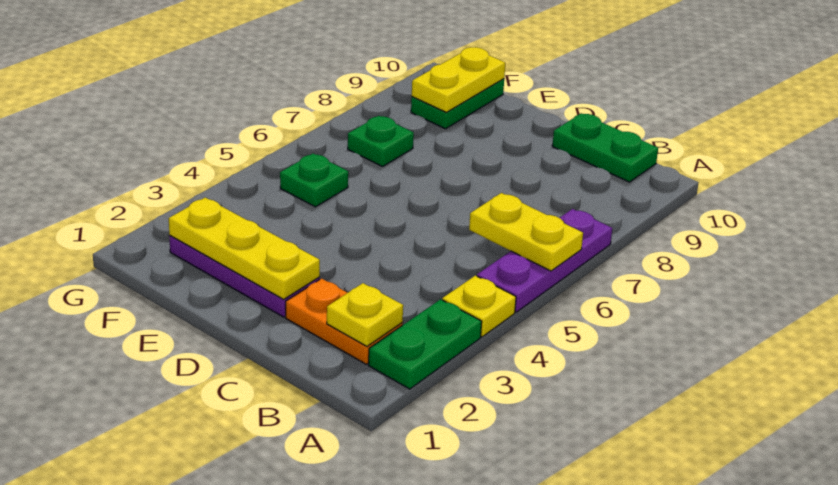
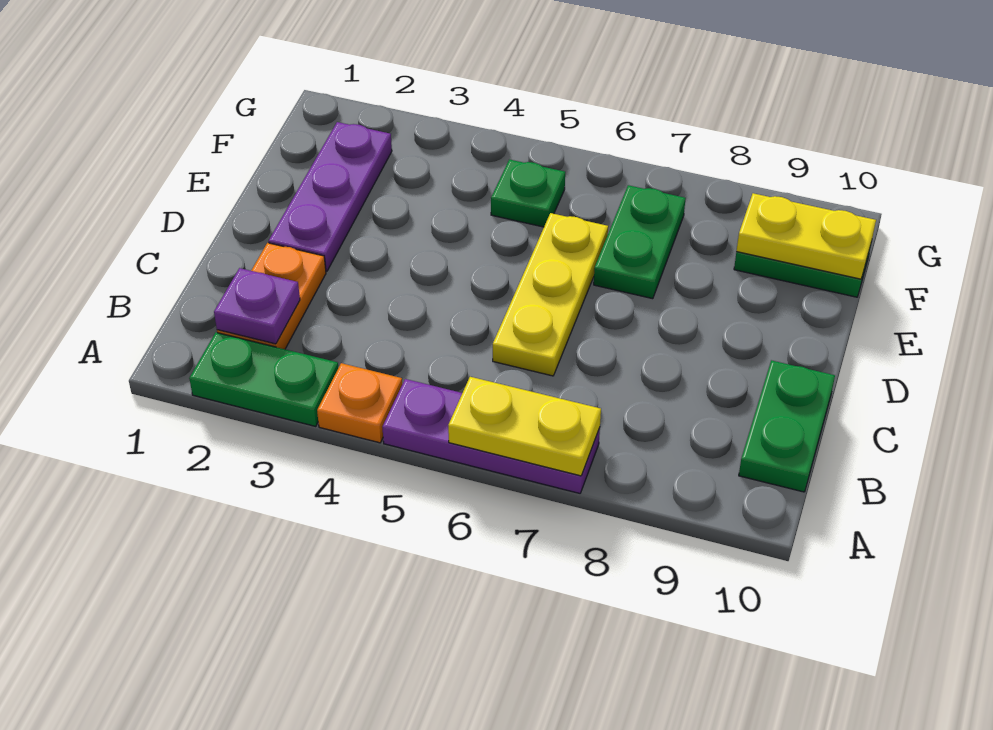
yellow 1x1 plate [442,276,516,337] -> orange 1x1 plate [317,363,402,443]
yellow 1x2 plate [469,193,583,271] -> yellow 1x2 plate turned to [448,377,601,476]
yellow 1x1 plate [327,283,403,346] -> purple 1x1 plate [214,268,300,344]
yellow 1x3 plate [169,198,320,299] -> yellow 1x3 plate moved to [493,213,608,376]
green 1x1 plate [348,116,414,166] -> green 1x2 plate [594,185,686,299]

